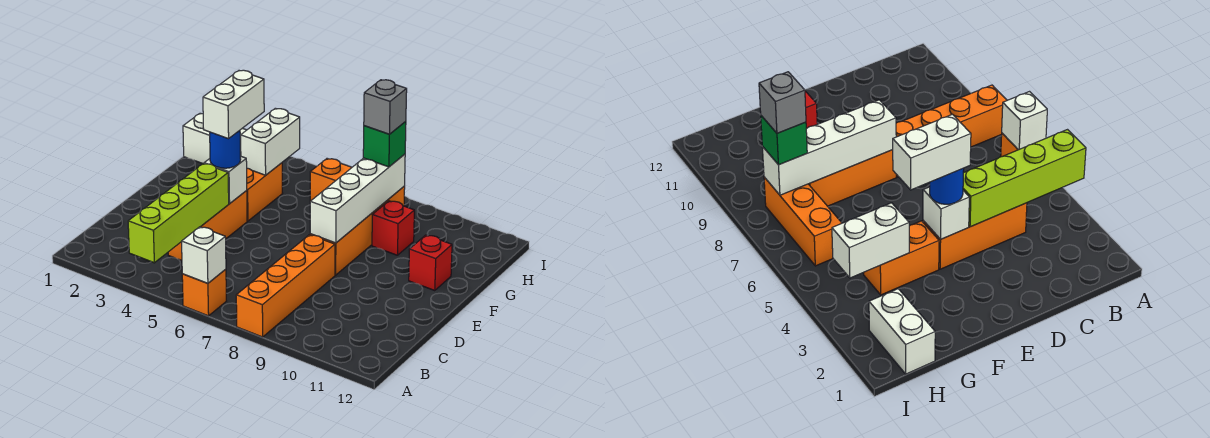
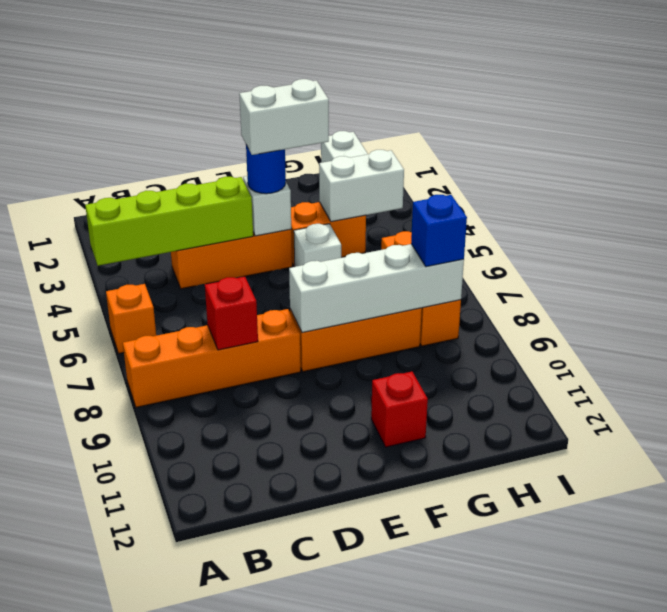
white 1x1 brick [182,227,226,283] -> white 1x1 brick moved to [294,224,341,267]
red 1x1 brick [372,201,414,255] -> red 1x1 brick moved to [205,277,258,350]
green 1x1 brick [363,121,406,167] -> blue 1x1 brick [411,195,467,267]
grey 1x1 brick [364,80,407,134] -> none

